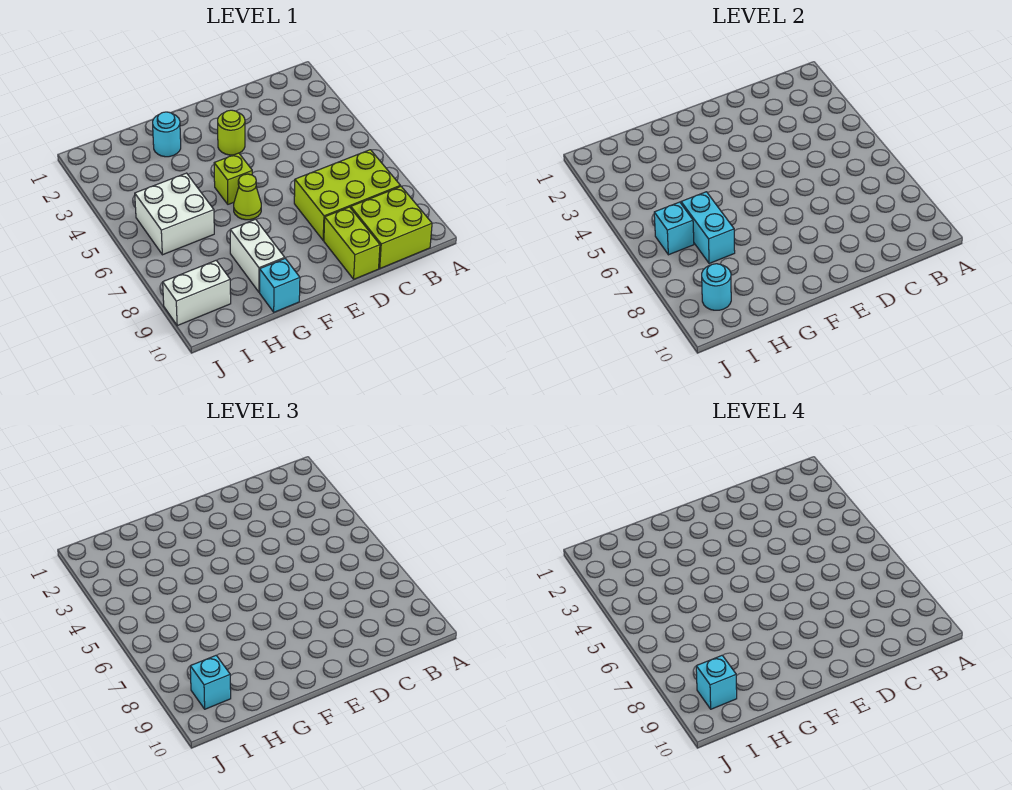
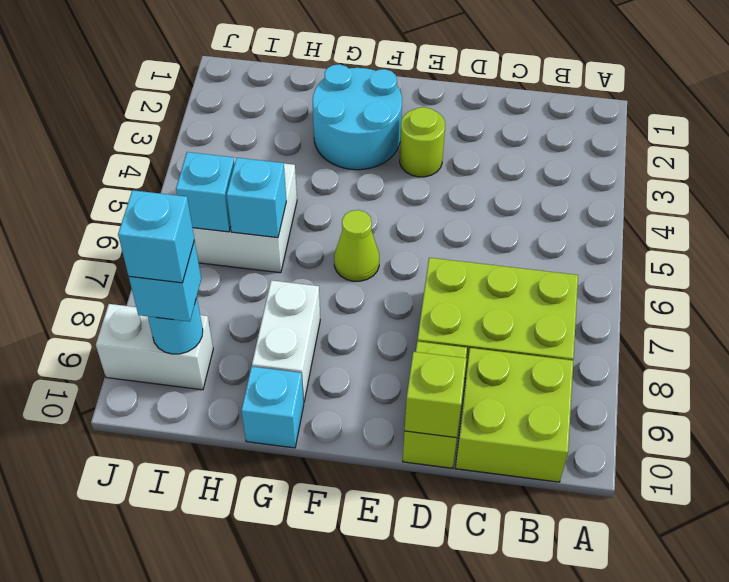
lime 1x1 brick [214,153,252,204] -> lime 1x1 brick moved to [405,352,467,438]
cyan 1x1 round brick [153,112,181,157] -> cyan 2x2 round brick [312,64,402,170]
cyan 1x2 brick [681,192,735,264] -> cyan 1x1 brick [227,158,286,238]

